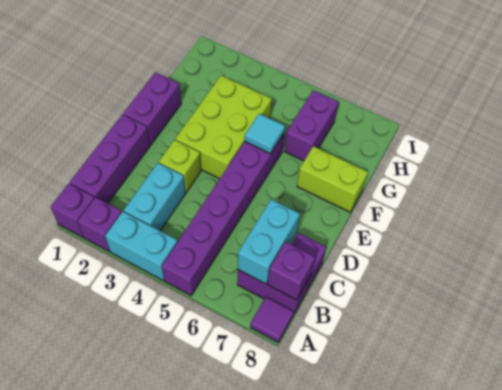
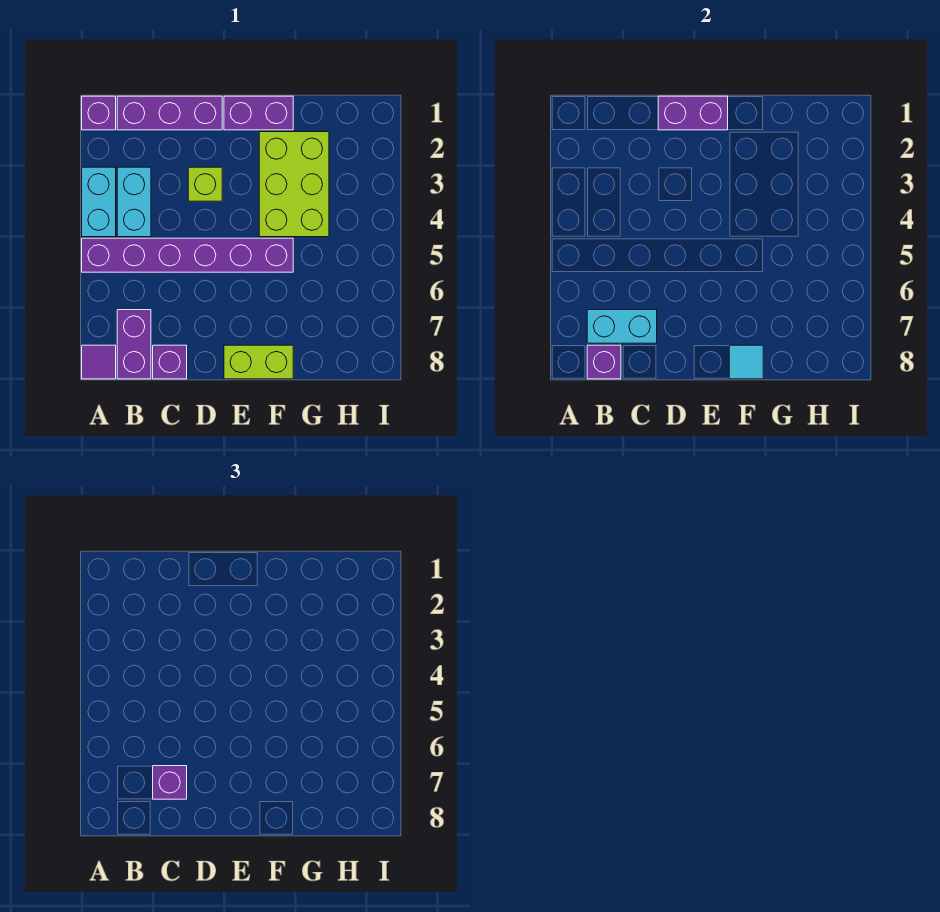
purple 1x1 brick [78,197,122,251] -> purple 1x1 brick moved to [153,766,187,799]
cyan 1x2 brick [124,163,186,231] -> cyan 1x2 brick turned to [117,167,151,237]
lime 2x3 brick [175,75,272,179] -> lime 2x3 brick turned to [259,132,329,237]
cyan 1x1 tile [245,114,285,154] -> cyan 1x1 tile moved to [729,345,763,379]
lime 1x2 brick [297,146,368,212] -> lime 1x2 brick turned to [224,345,293,379]
purple 1x2 brick [284,90,339,161] -> purple 1x2 brick moved to [658,96,728,130]

